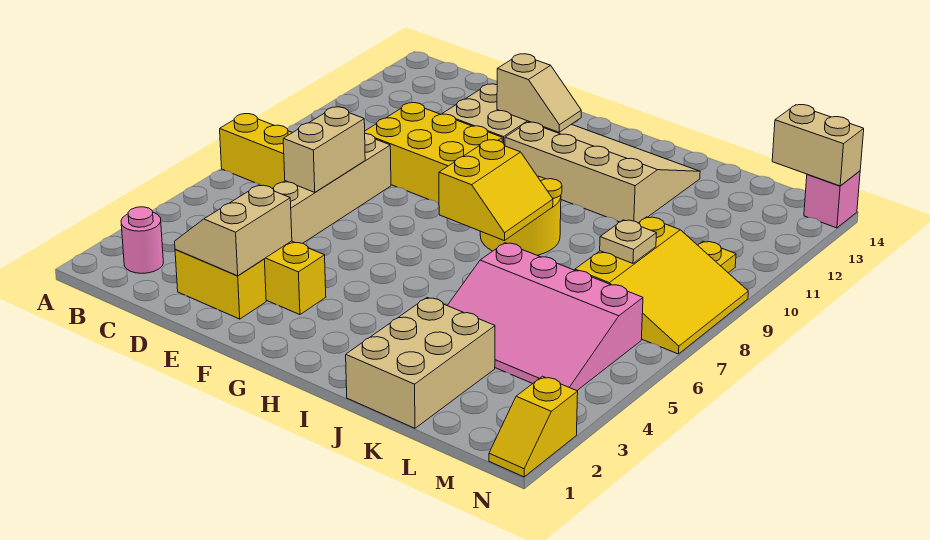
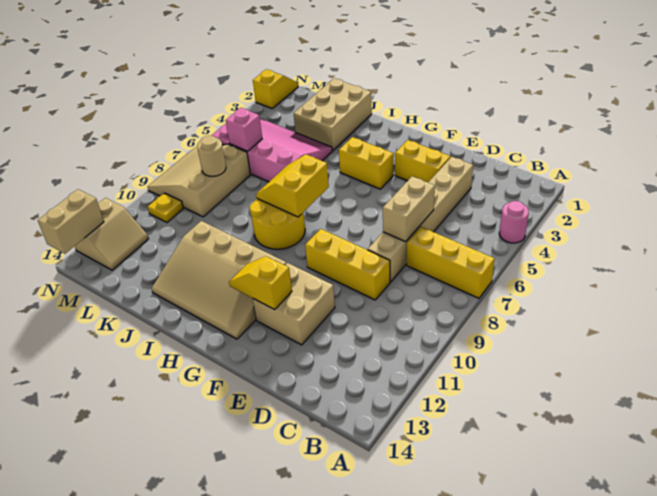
pink 1x1 round brick [121,207,163,273] -> pink 1x1 round brick moved to [499,201,529,243]
yellow 1x2 brick [175,249,266,319] -> yellow 1x2 brick moved to [339,137,393,189]
tan 2x2 slope [175,185,292,276] -> tan 2x2 slope moved to [74,198,149,270]
yellow 2x3 brick [365,103,502,203] -> yellow 1x3 brick [305,229,390,300]
tan 1x2 slope [497,54,581,132] -> yellow 1x2 slope [229,256,292,310]
yellow 3x3 slope [575,217,748,354] -> tan 3x3 slope [148,144,250,217]
tan 1x1 plate [600,220,656,263] -> tan 1x1 round brick [197,136,226,176]
tan 1x2 brick [772,105,864,186] -> tan 1x2 brick turned to [38,189,104,254]
pink 1x1 brick [804,171,860,228] -> pink 1x1 brick moved to [226,108,262,151]

